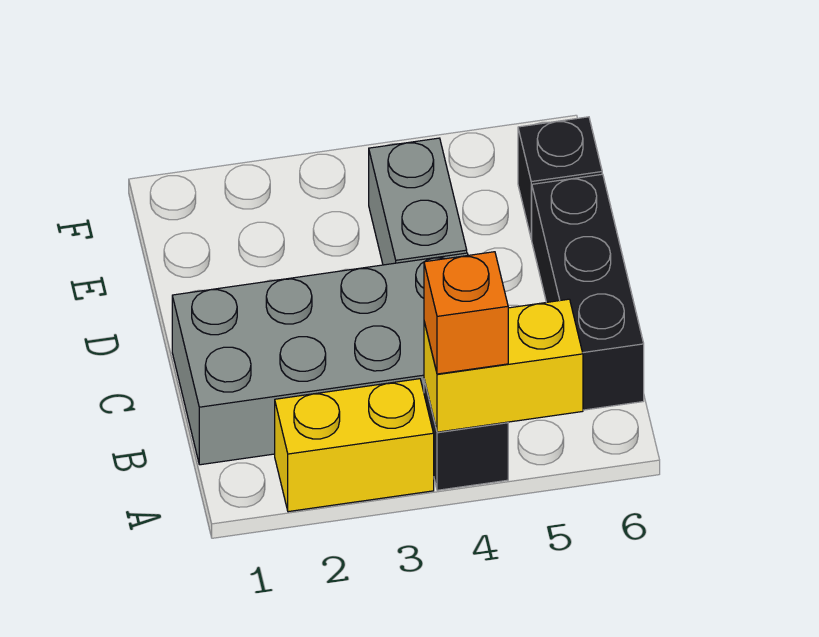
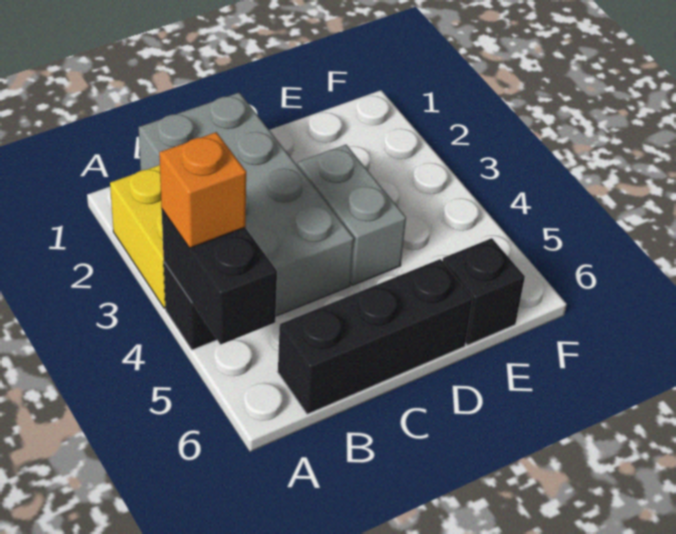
yellow 1x2 brick [424,299,583,432] -> black 1x2 brick [162,210,277,344]
grey 1x2 brick [369,138,467,265] -> grey 1x2 brick turned to [297,145,406,285]

